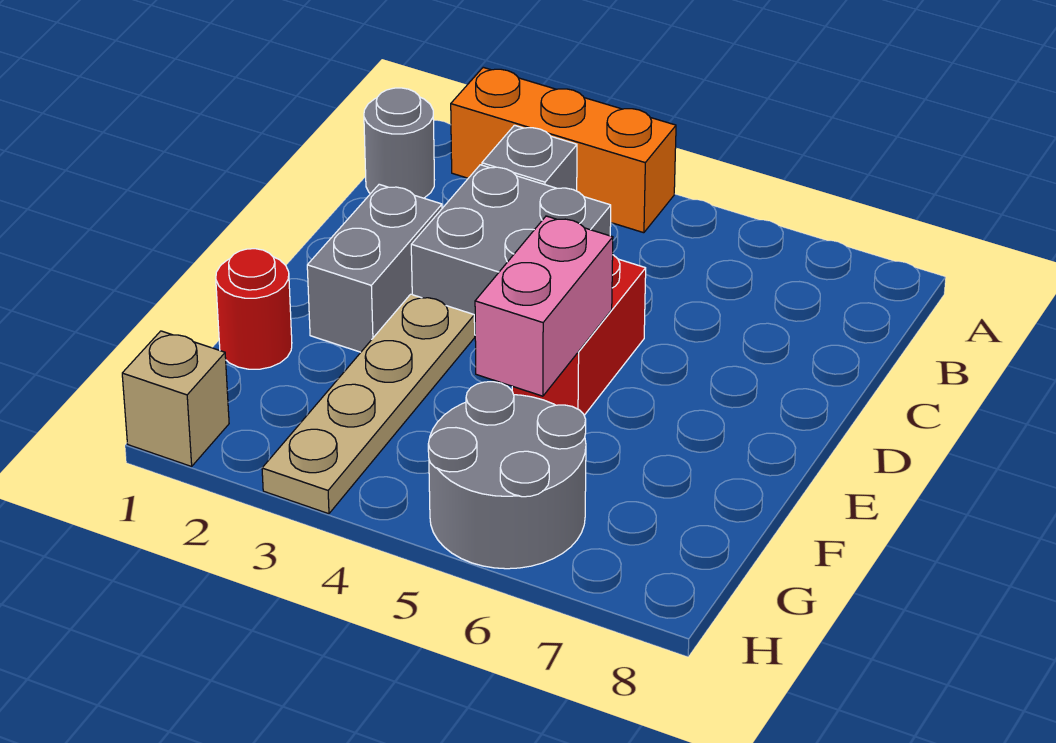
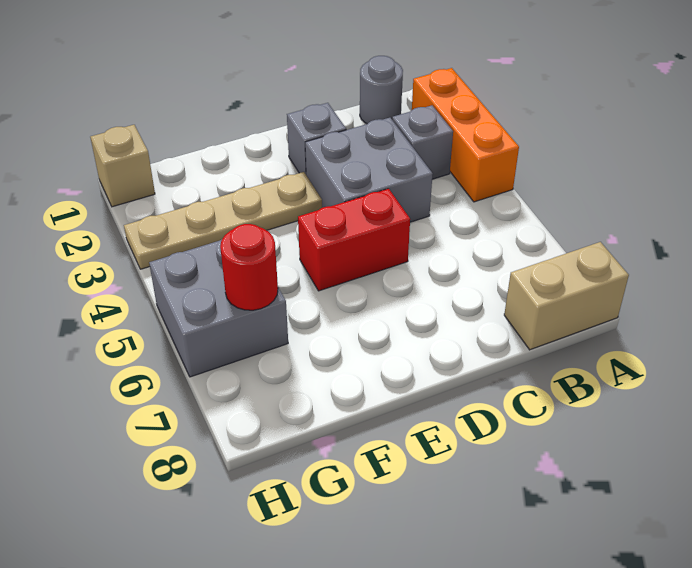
none -> tan 1x2 brick [504,242,629,350]
grey 1x2 brick [307,184,442,352] -> grey 1x1 brick [287,103,346,174]
pink 1x2 brick [475,216,613,396] -> none
red 1x1 round brick [216,249,292,369] -> red 1x1 round brick moved to [220,224,278,310]
grey 2x2 round brick [428,382,586,569] -> grey 2x2 brick [149,240,288,377]

